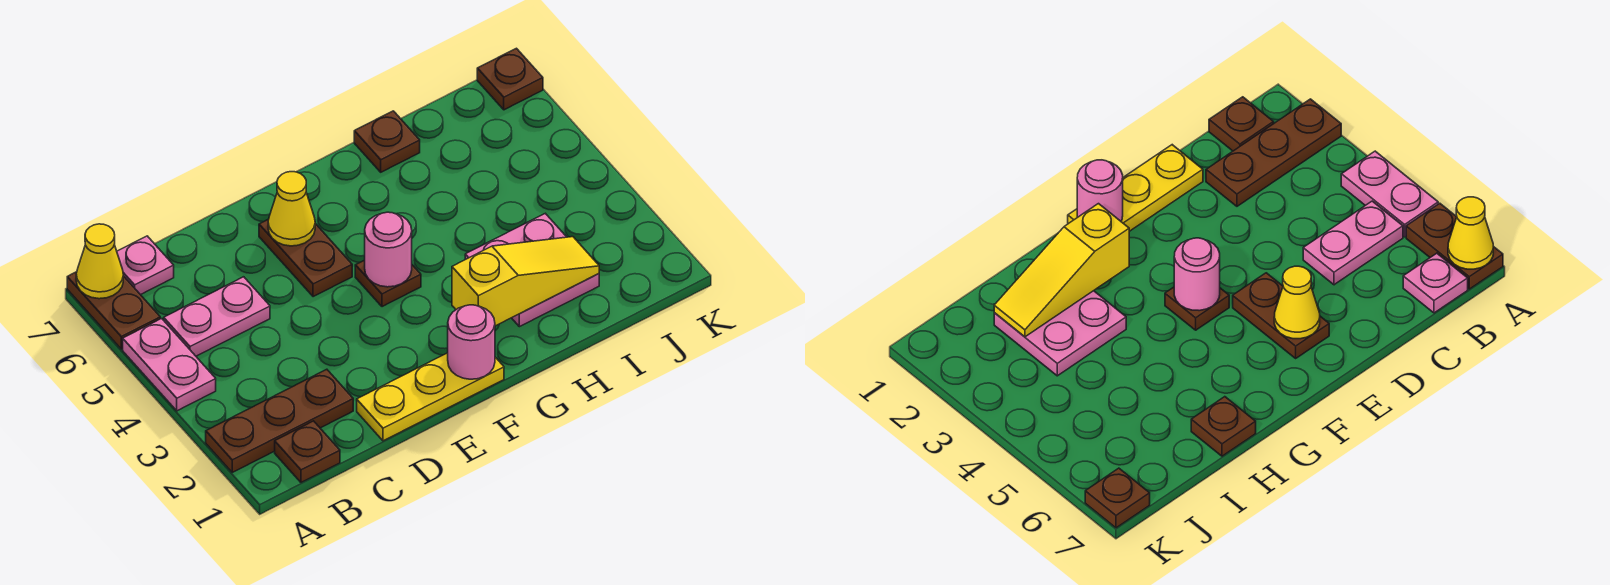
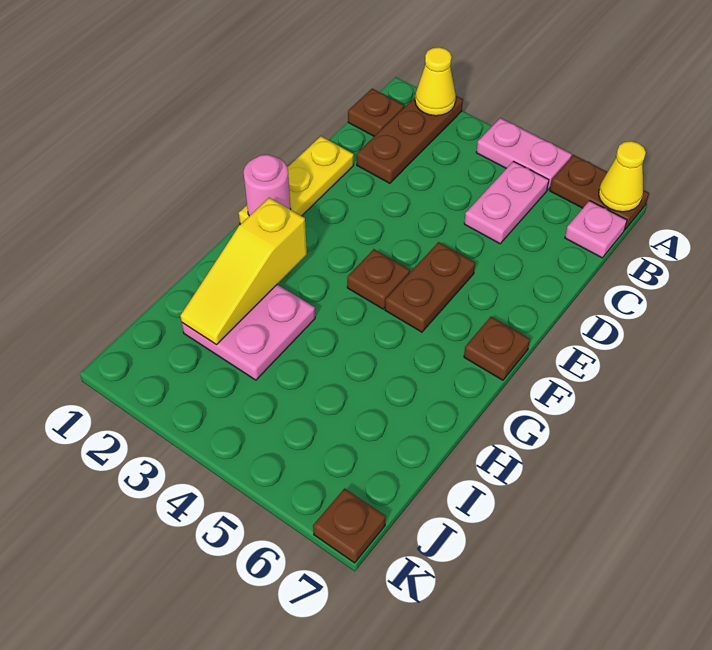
brown 1x2 plate [259,219,352,297] -> brown 1x2 plate turned to [385,242,475,332]
yellow 1x1 cone [268,172,315,246] -> yellow 1x1 cone moved to [415,47,456,116]
pink 1x1 round brick [365,212,412,287] -> none
brown 1x1 plate [354,111,420,172] -> brown 1x1 plate moved to [464,317,530,380]

